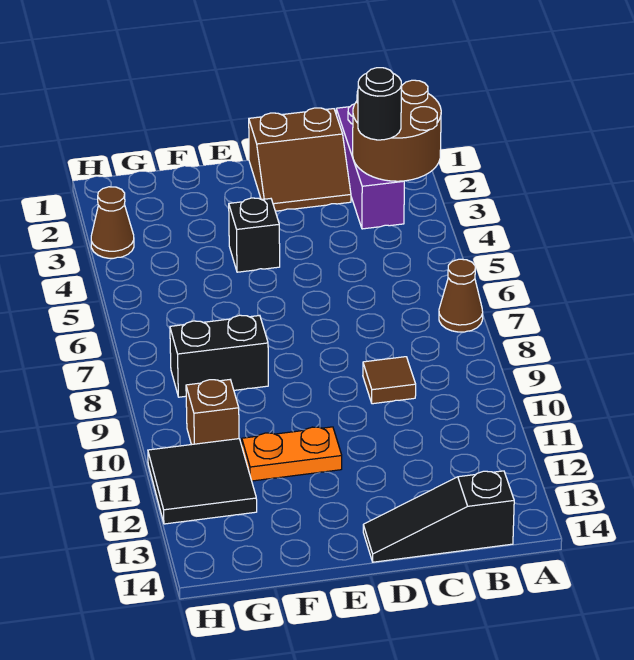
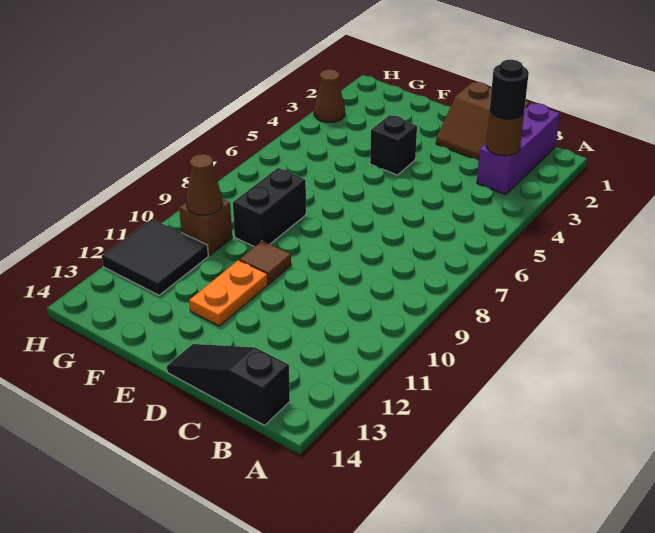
brown 2x2 round brick [353,80,441,181] -> brown 1x1 round brick [486,111,524,156]
brown 1x1 cone [439,259,483,332] -> brown 1x1 cone moved to [186,154,223,215]
brown 1x1 tile [363,357,416,404] -> brown 1x1 tile moved to [240,241,291,284]
orange 1x2 plate [242,427,342,481] -> orange 1x2 plate turned to [189,260,268,326]
black 1x2 brick [170,315,268,397] -> black 1x2 brick turned to [233,168,306,247]

